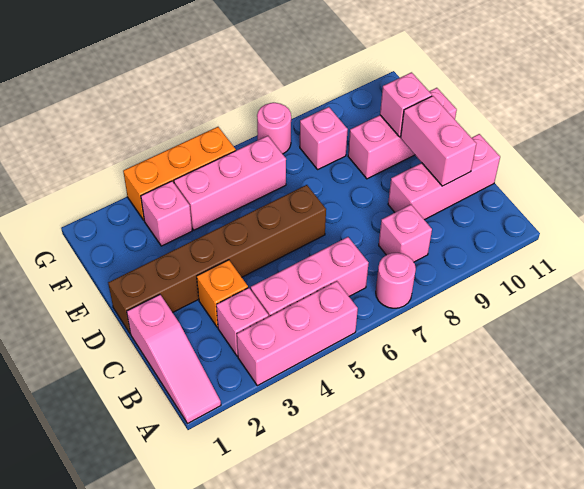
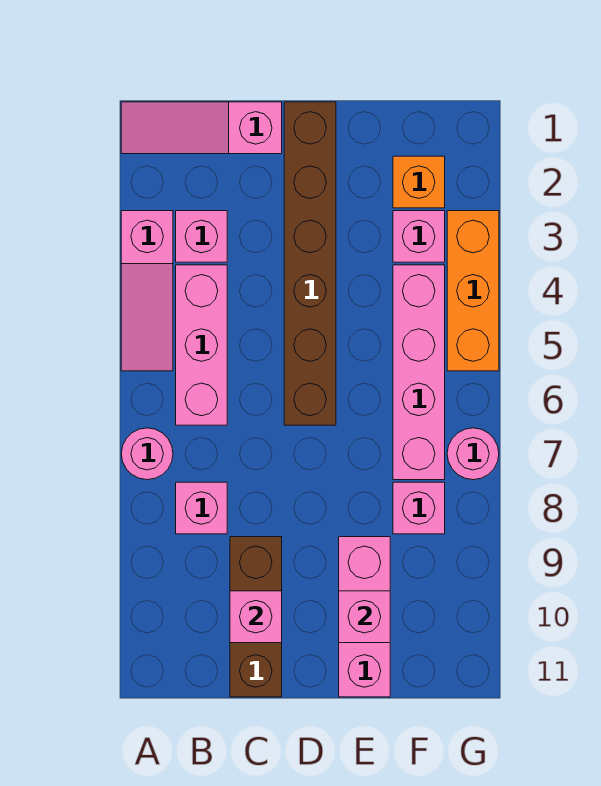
pink 1x3 brick [237,281,358,386] -> pink 1x3 slope [121,211,173,371]
orange 1x1 brick [197,260,248,327] -> orange 1x1 brick moved to [393,156,445,208]
pink 1x3 brick [388,134,500,220] -> brown 1x3 brick [230,537,282,697]
pink 1x2 brick [401,96,476,186] -> pink 1x1 brick [230,591,282,643]
pink 1x3 brick [174,136,286,230] -> pink 1x4 brick [393,265,445,480]

